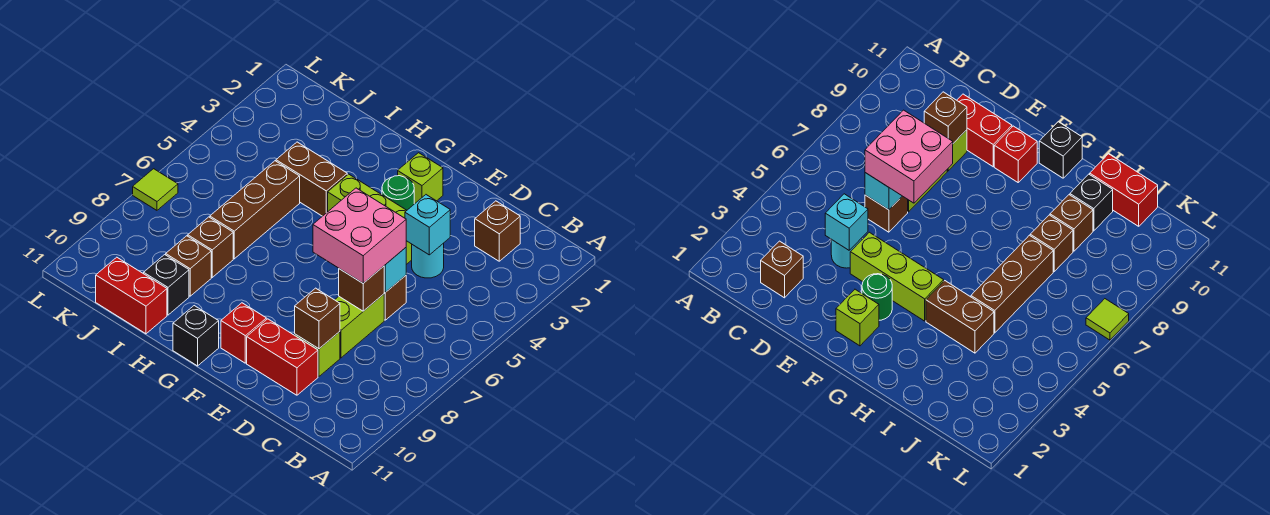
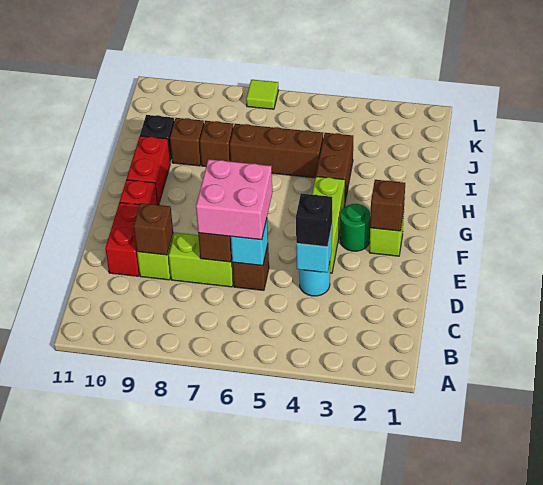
brown 1x1 brick [475,201,520,261] -> brown 1x1 brick moved to [370,180,405,231]
black 1x1 brick [173,306,219,366] -> black 1x1 brick moved to [296,193,332,247]
red 1x2 brick [96,257,167,334] -> red 1x2 brick moved to [127,136,170,205]

